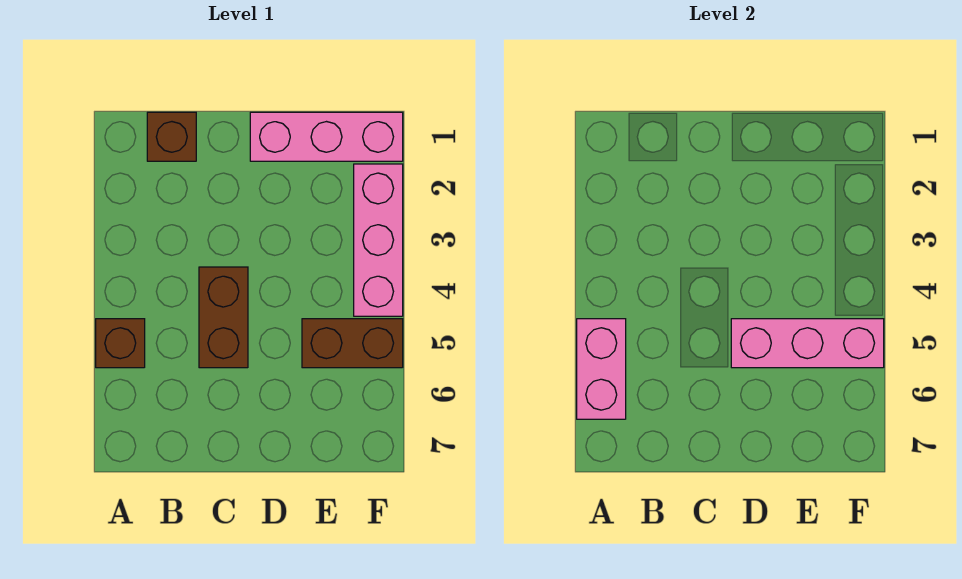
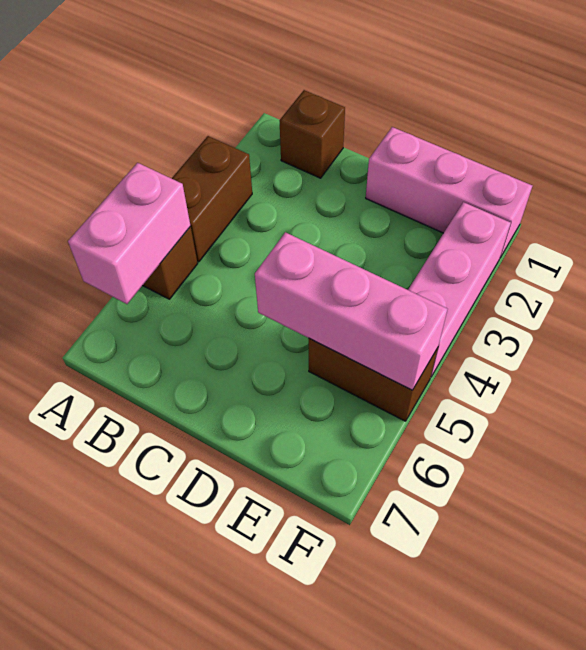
brown 1x2 brick [199,267,248,368] -> brown 1x2 brick moved to [172,136,252,262]

